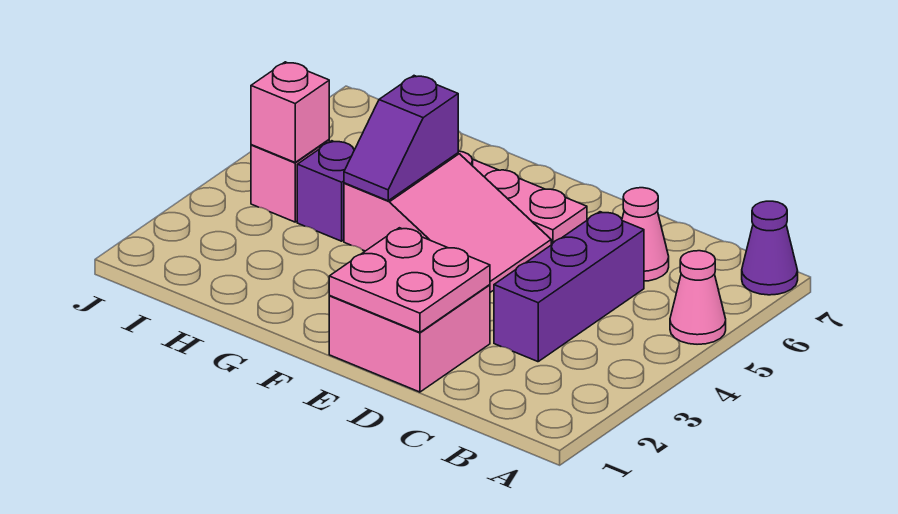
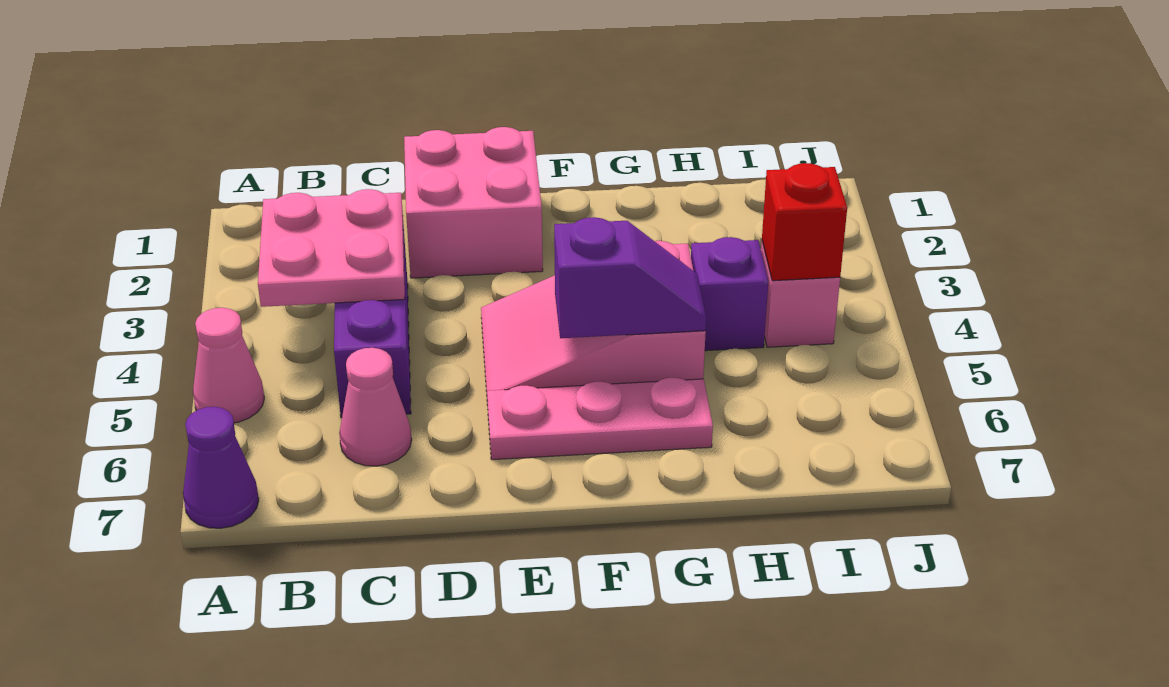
pink 2x2 plate [329,228,490,332] -> pink 2x2 plate moved to [258,189,405,307]
purple 1x2 slope [344,76,458,201] -> purple 1x2 slope turned to [554,217,706,338]
pink 1x1 brick [251,62,329,162] -> red 1x1 brick [762,163,847,281]

